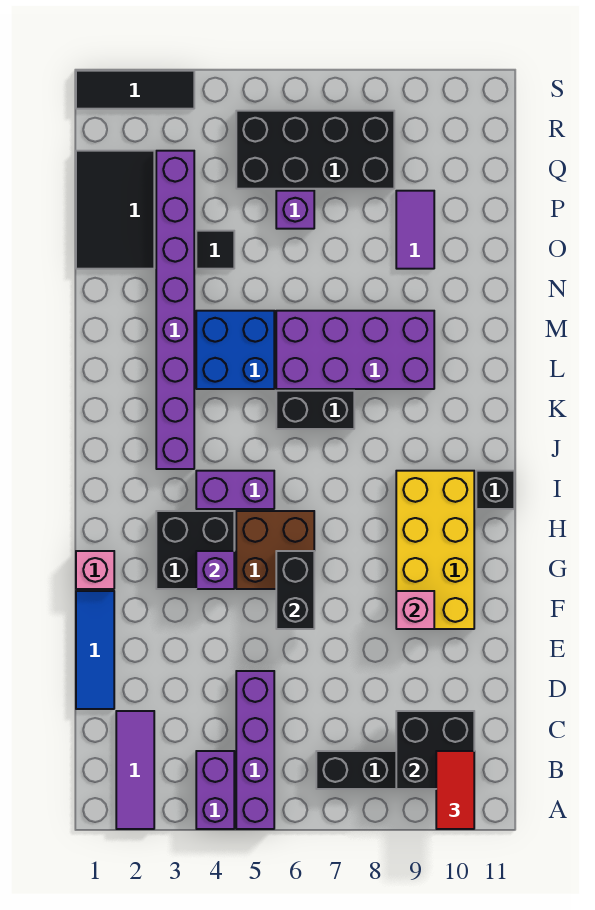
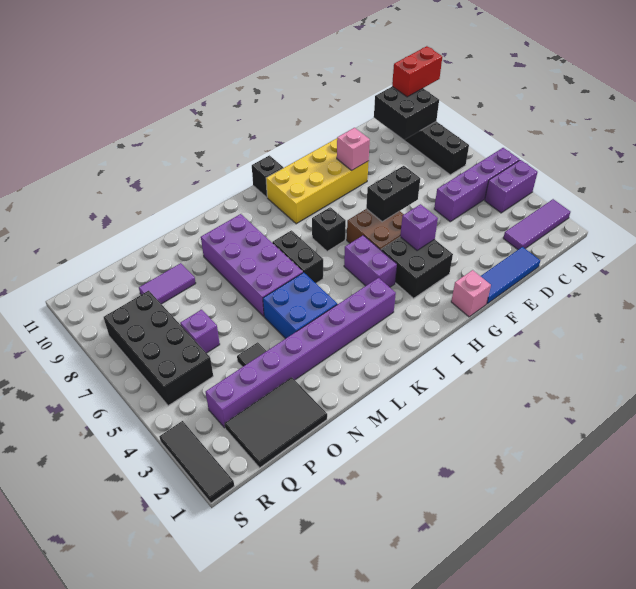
red 1x2 tile [436,751,474,829] -> red 1x2 brick [392,46,442,97]
none -> black 1x1 brick [312,207,346,251]

